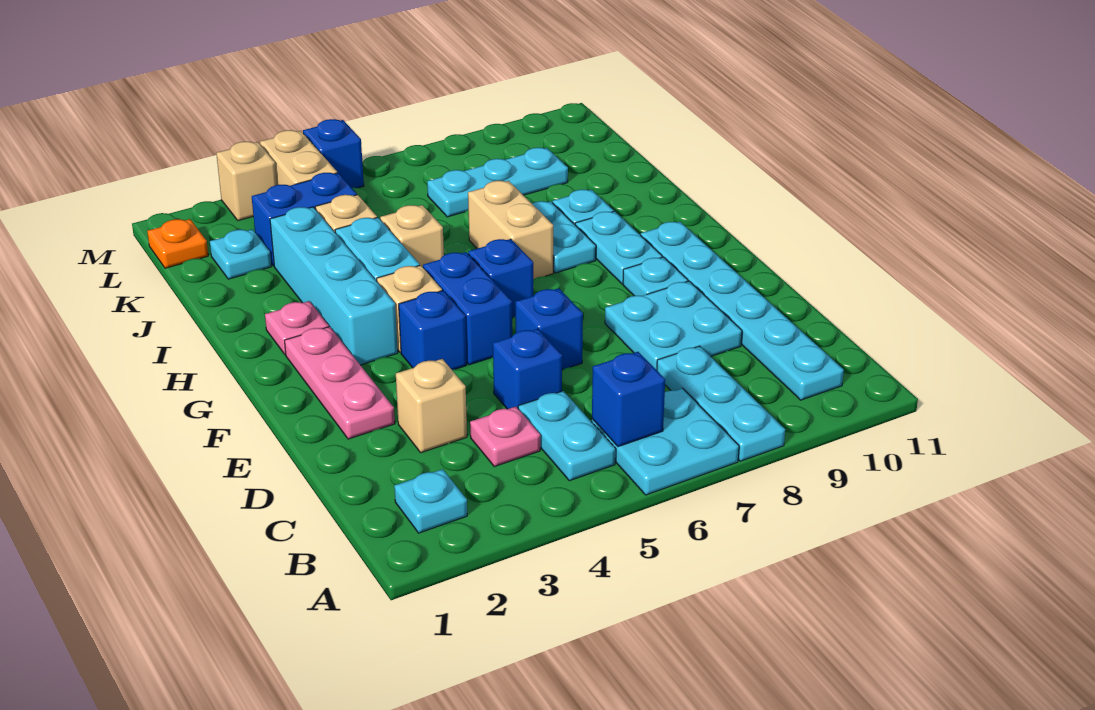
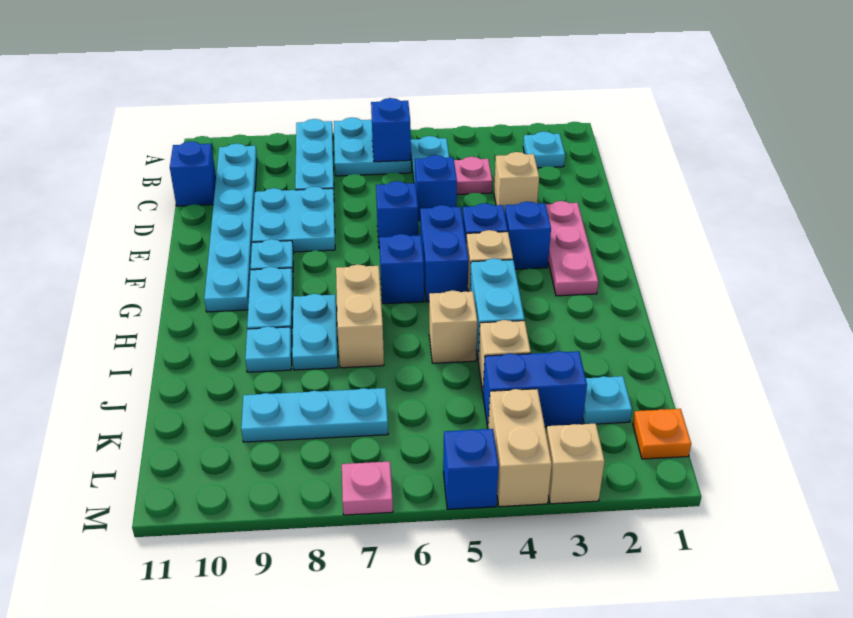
none -> blue 1x1 brick [170,141,216,206]
none -> blue 1x1 brick [505,201,551,269]
cyan 1x4 brick [270,207,398,365] -> none
pink 1x1 plate [265,301,329,355] -> pink 1x1 plate moved to [342,461,393,515]

